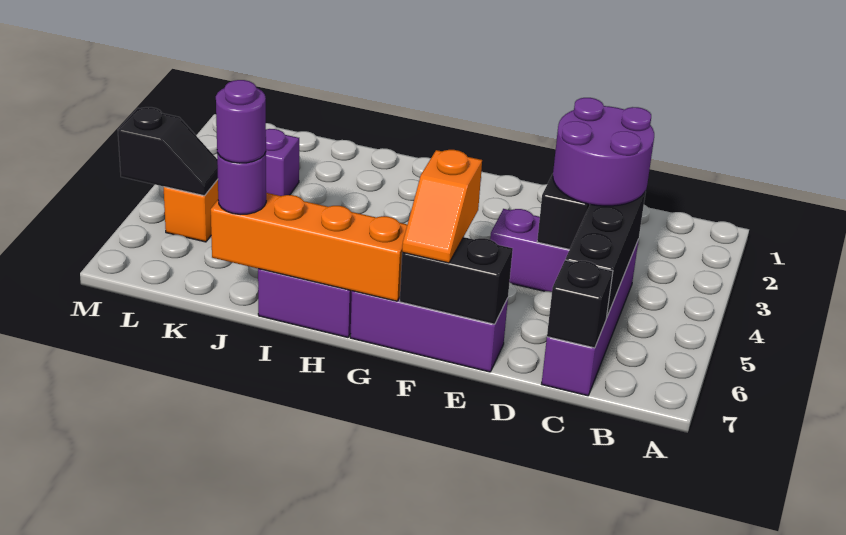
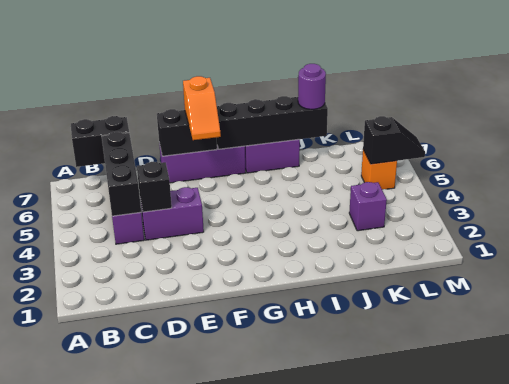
purple 2x2 round brick [553,98,654,206] -> none
black 1x1 brick [547,260,613,348] -> black 1x2 brick [71,116,129,167]
orange 1x2 slope [402,150,482,263] -> orange 1x2 slope turned to [183,76,221,140]
orange 1x4 brick [211,193,407,301] -> black 1x4 brick [217,96,328,149]
purple 1x1 round brick [216,80,266,163] -> none
black 1x2 slope [118,107,218,196] -> black 1x2 slope turned to [363,116,425,164]

